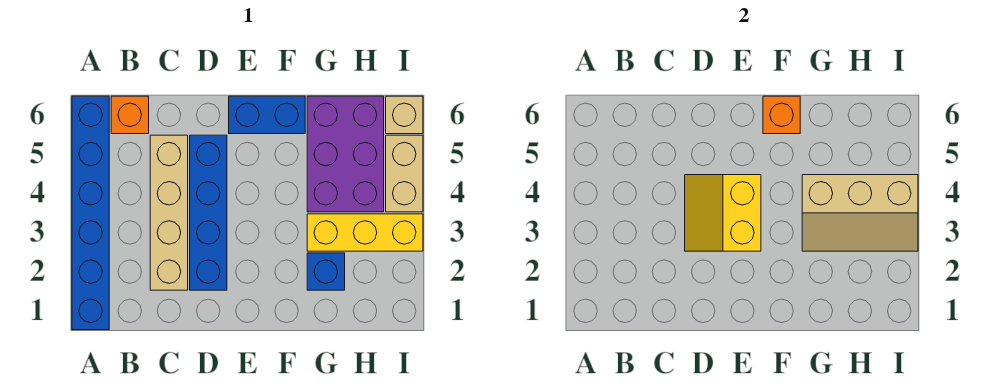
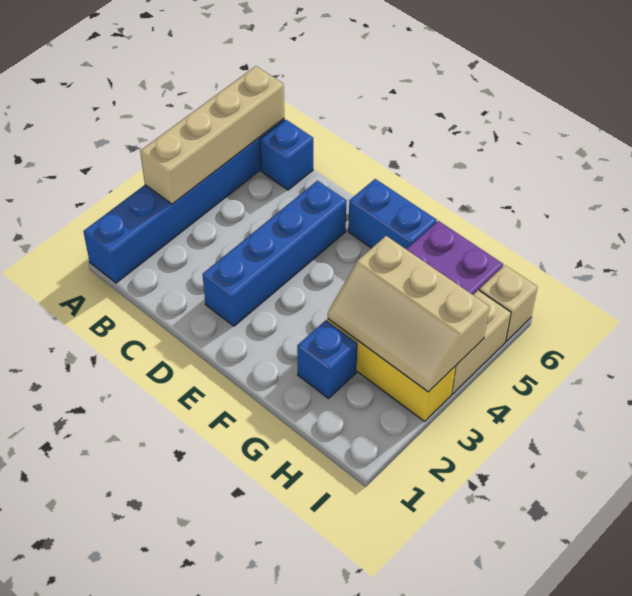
orange 1x1 brick [111,96,149,134] -> blue 1x1 brick [260,120,313,190]
tan 1x4 brick [150,135,188,290] -> tan 1x4 brick moved to [140,66,284,204]
yellow 2x2 slope [685,175,761,251] -> none
orange 1x1 brick [763,96,800,134] -> none

